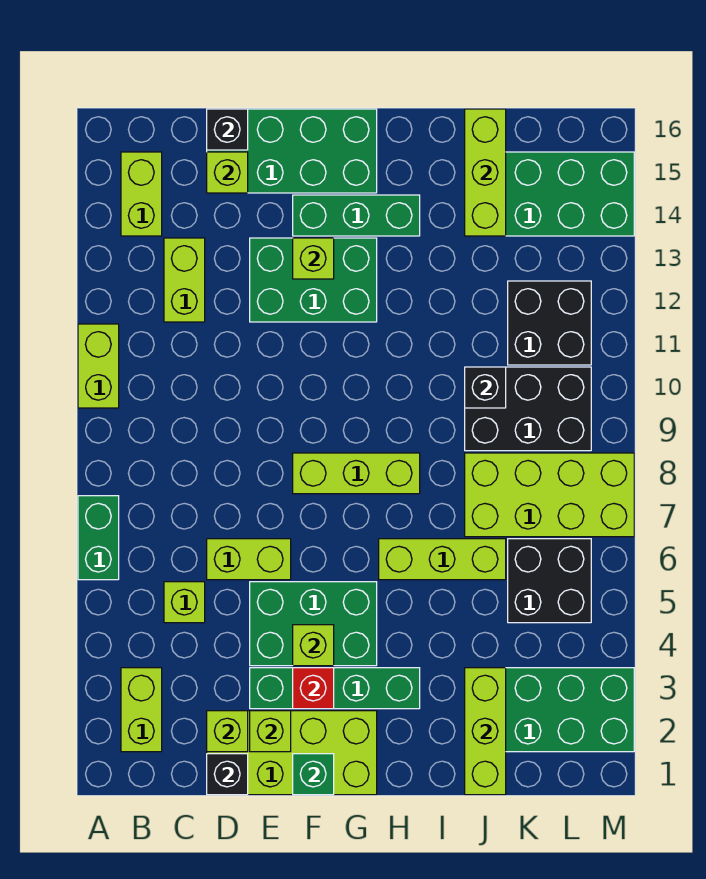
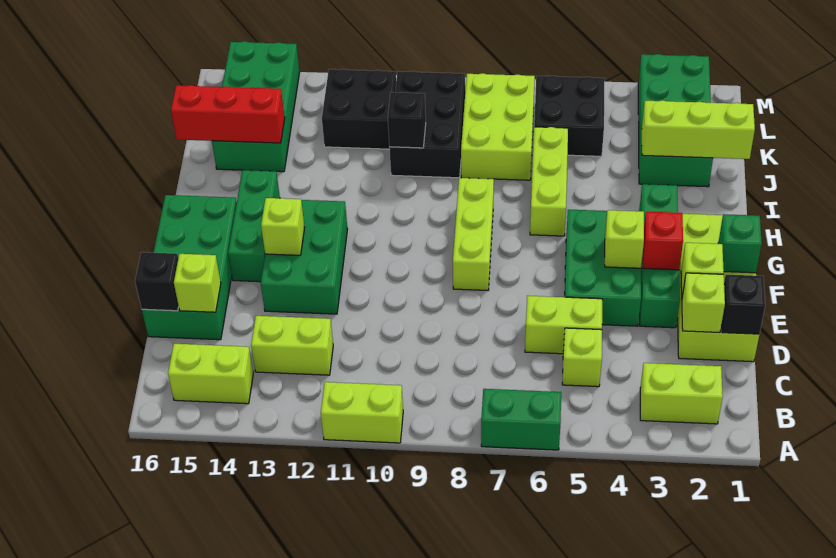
lime 1x2 brick [207,539,291,580] -> lime 1x2 brick turned to [525,296,602,354]
lime 2x4 brick [465,453,634,537] -> lime 2x3 brick [461,73,535,180]
lime 1x3 brick [465,109,506,236] -> red 1x3 brick [171,85,285,143]

